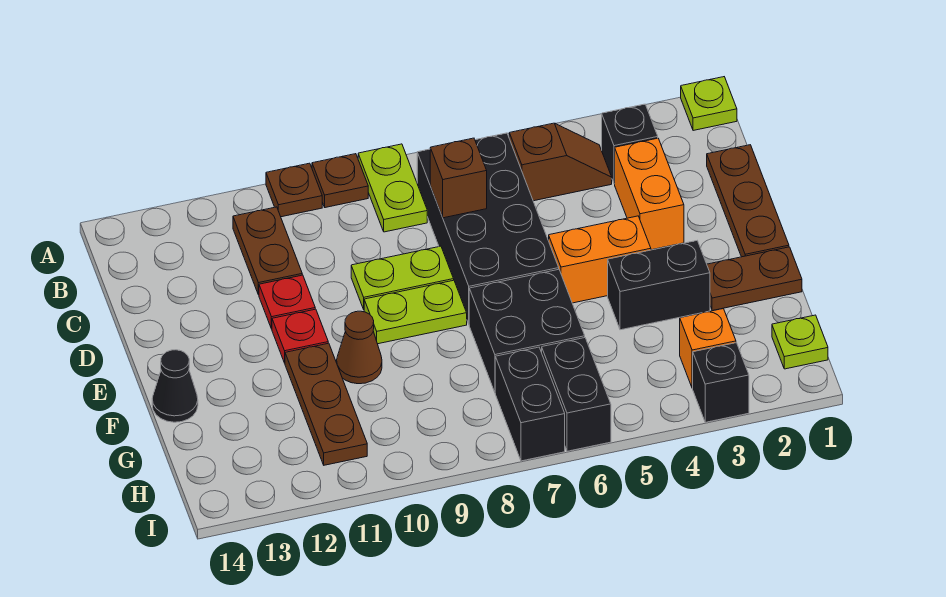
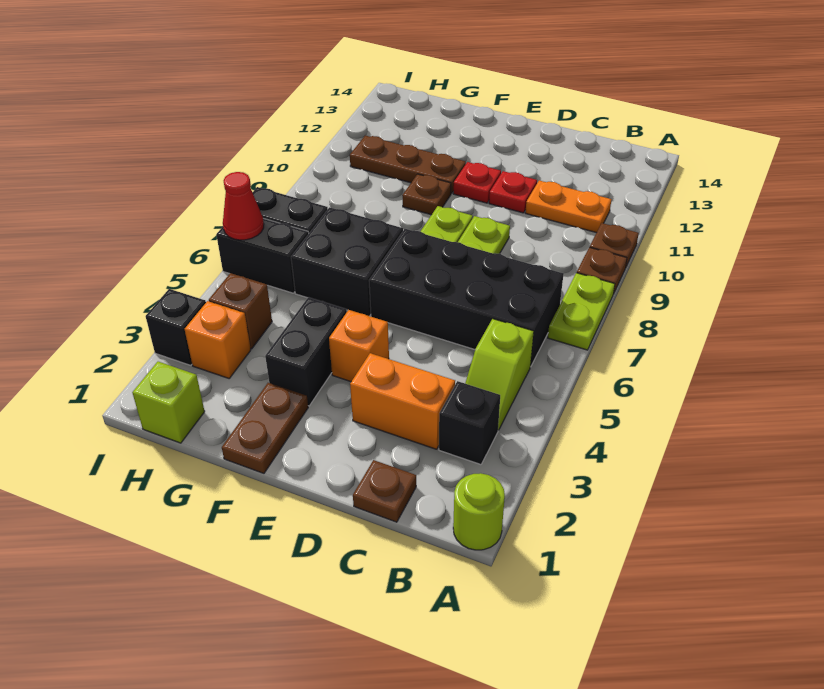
lime 1x1 plate [681,77,737,131] -> lime 1x1 round brick [453,473,505,550]
lime 1x2 plate [358,144,427,232] -> lime 1x2 plate turned to [548,273,615,350]
brown 1x2 slope [509,123,612,201] -> lime 1x2 slope [465,319,534,430]
brown 1x2 plate [233,207,302,295] -> orange 1x2 plate [525,180,611,233]
brown 1x3 plate [707,145,789,257] -> brown 1x1 plate [353,460,416,522]
brown 1x1 brick [430,138,487,218] -> brown 1x1 brick moved to [209,273,272,349]
orange 1x2 brick [549,216,651,303] -> orange 1x1 brick [329,310,389,382]
brown 1x1 cone [337,311,382,384] -> brown 1x1 plate [402,174,451,215]
black 1x1 cone [152,350,198,422] -> none
lime 1x1 plate [772,315,828,369] -> lime 1x1 brick [132,362,205,443]
none -> red 1x1 cone [223,172,264,240]

